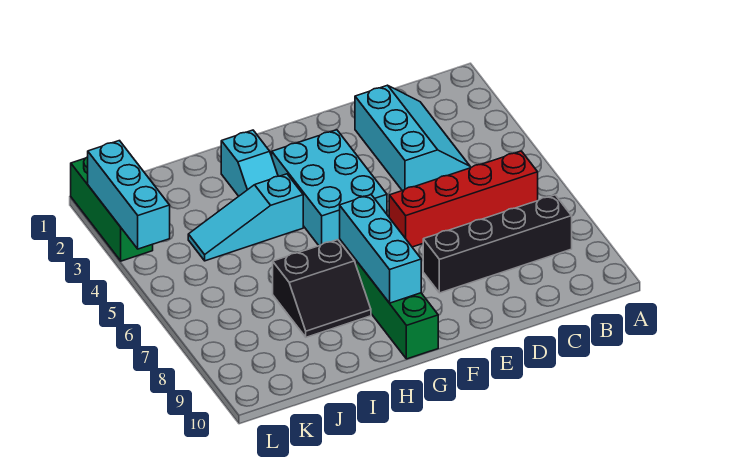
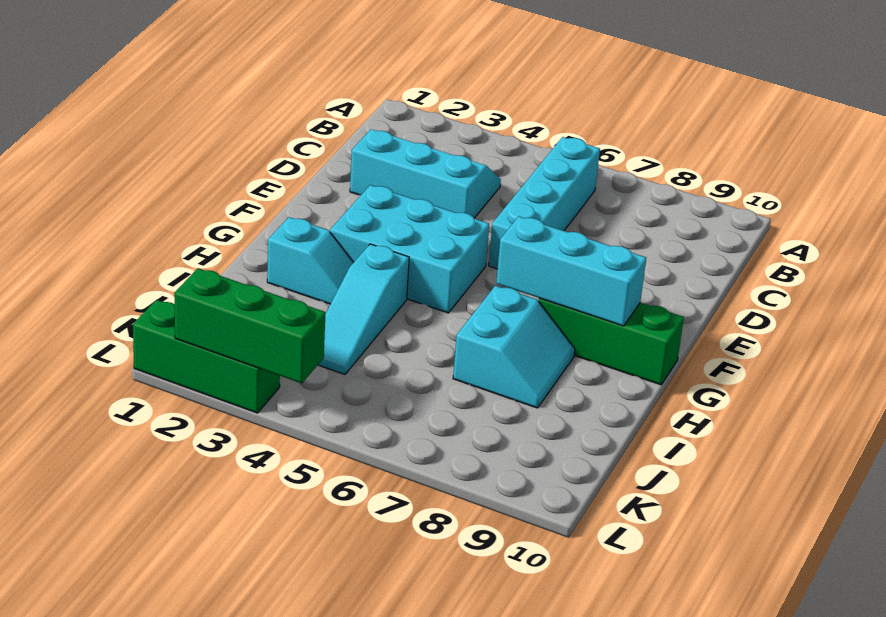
red 1x4 brick [389,151,538,247] -> cyan 1x4 brick [489,137,600,269]
black 1x4 brick [423,195,572,293] -> none
black 2x2 slope [273,240,371,337] -> cyan 2x2 slope [453,286,575,408]
cyan 1x3 brick [88,141,170,249] -> green 1x3 brick [174,268,326,383]

